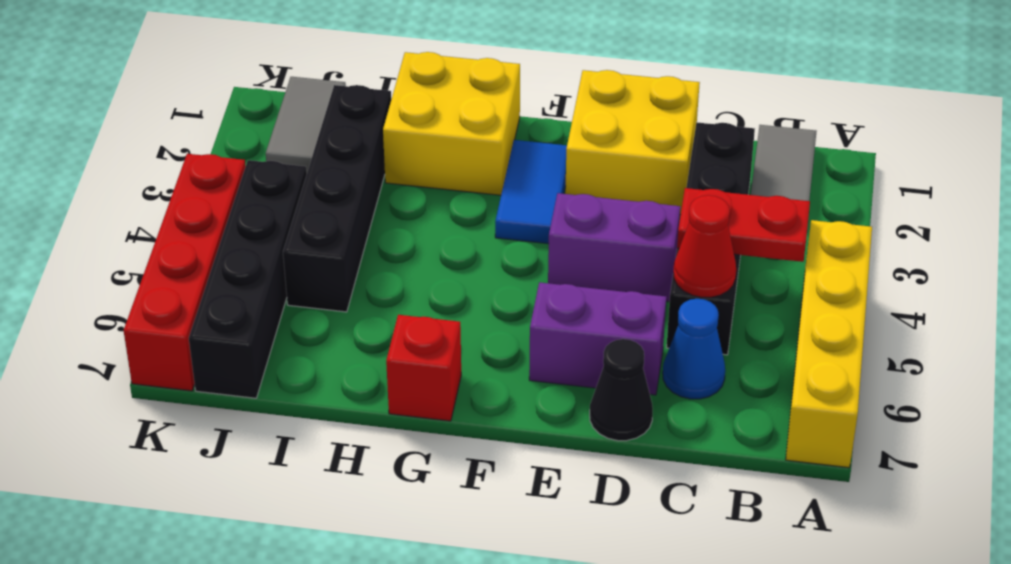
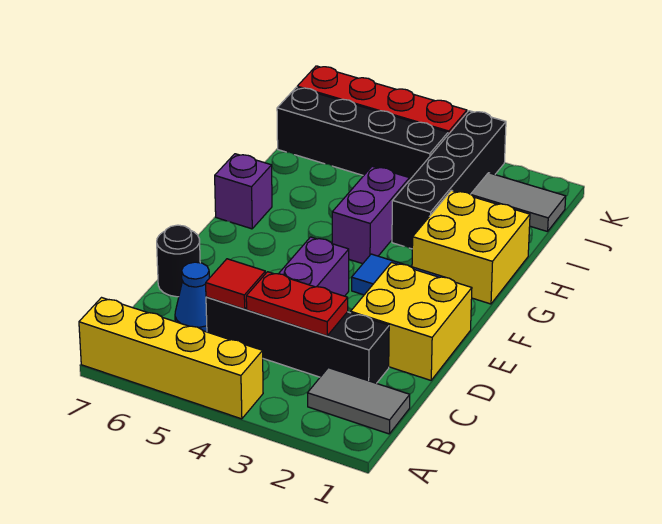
red 1x2 plate [677,188,810,262] -> red 1x2 plate turned to [246,272,348,336]
red 1x1 cone [673,195,736,297] -> red 1x1 tile [206,259,266,309]
purple 1x2 brick [529,282,666,395] -> purple 1x2 brick moved to [332,166,409,264]
black 1x1 cone [590,339,653,441] -> black 1x1 round brick [157,225,200,297]
red 1x1 brick [386,315,461,421] -> purple 1x1 brick [215,154,272,229]
black 1x4 brick [283,85,391,312] -> black 1x4 brick turned to [392,111,506,249]

